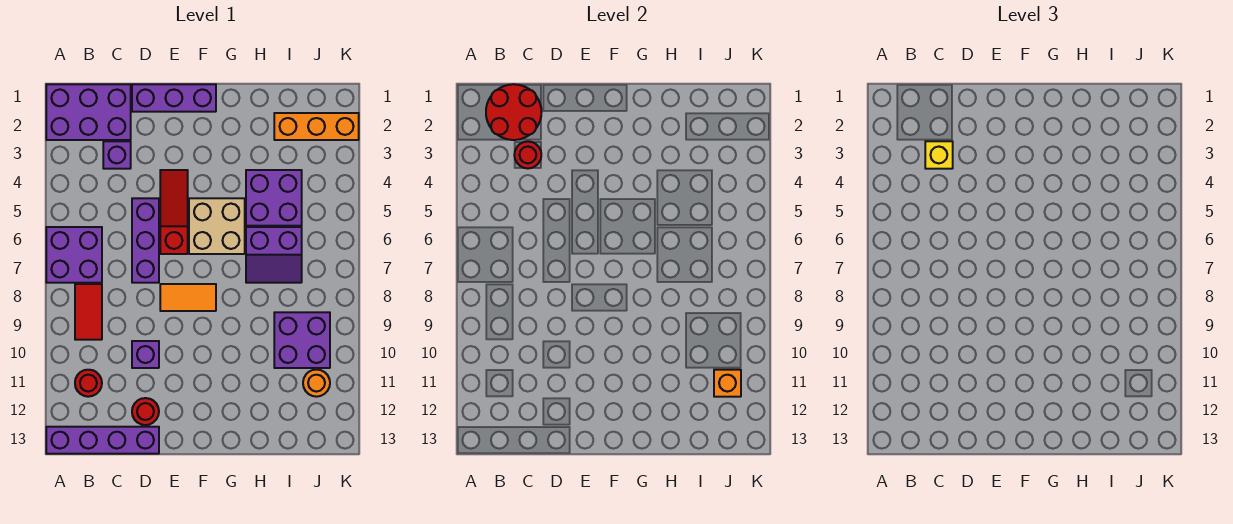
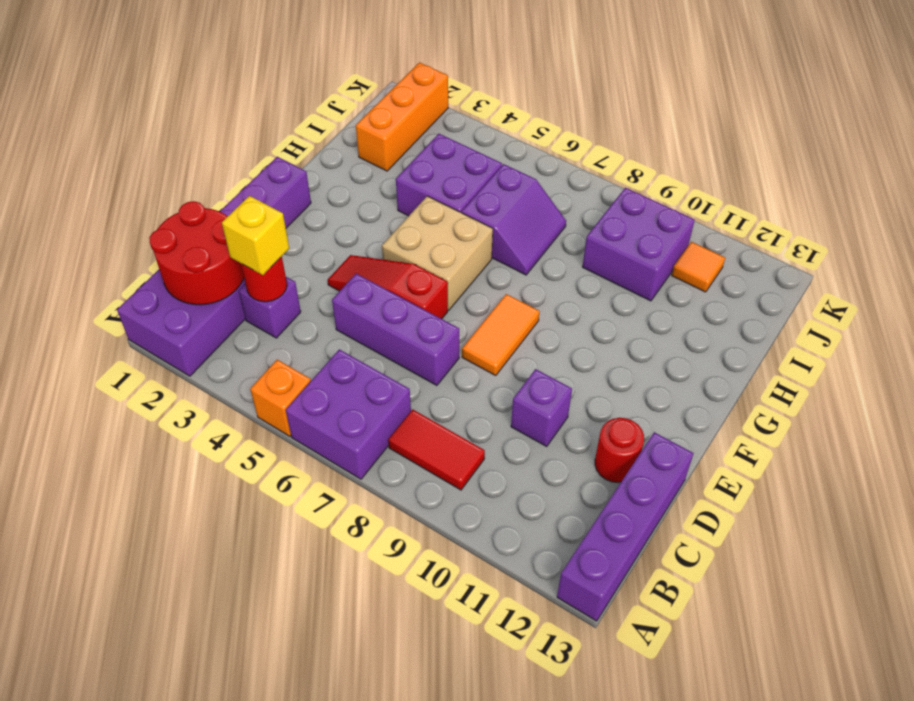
red 1x1 round brick [75,370,102,397] -> none
orange 1x1 round brick [303,370,330,397] -> orange 1x1 tile [672,242,725,292]
orange 1x1 brick [714,370,741,397] -> orange 1x1 brick moved to [250,360,311,436]

